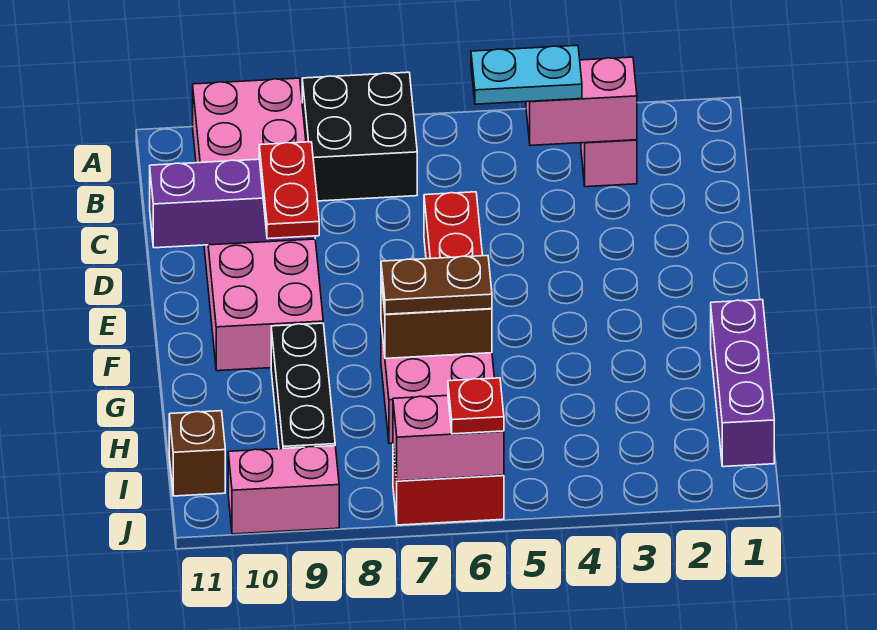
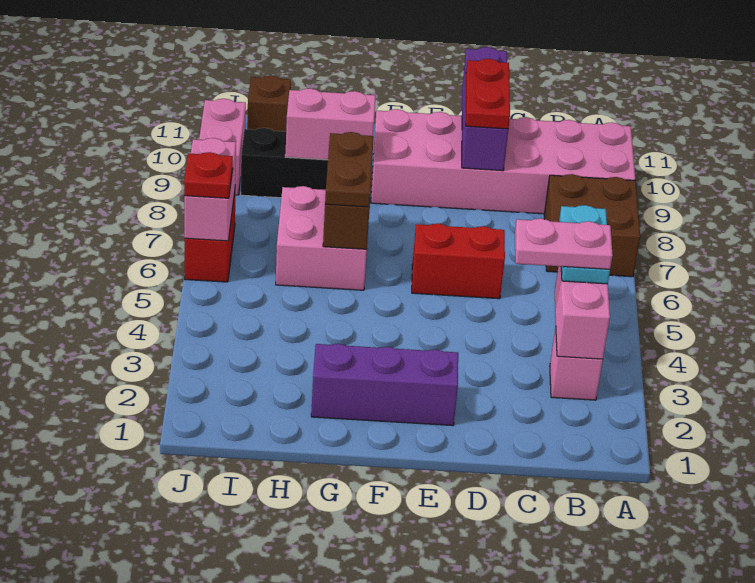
black 2x2 brick [302,72,417,201] -> brown 2x2 brick [544,174,640,277]
none -> pink 1x2 plate [515,218,613,269]
red 1x2 plate [259,142,319,239] -> red 1x2 plate turned to [466,59,510,129]
purple 1x3 brick [711,300,774,467] -> purple 1x3 brick moved to [311,344,458,426]
none -> pink 1x2 brick [285,88,376,160]

